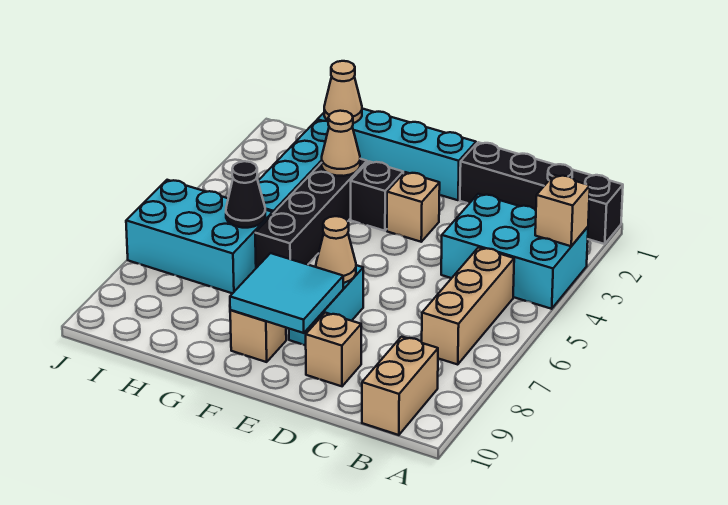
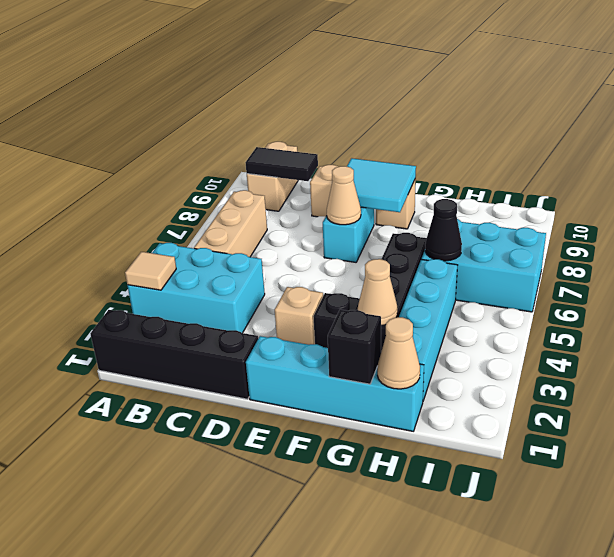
tan 1x1 brick [535,175,590,246] -> tan 1x1 tile [125,252,176,290]
none -> black 1x2 tile [246,147,318,181]
none -> black 1x1 brick [328,310,381,384]

